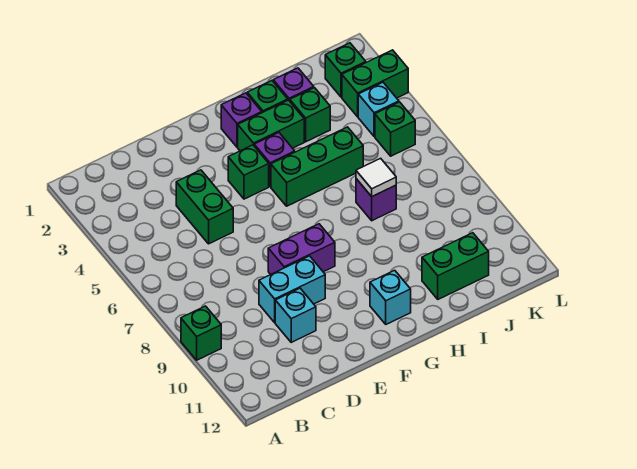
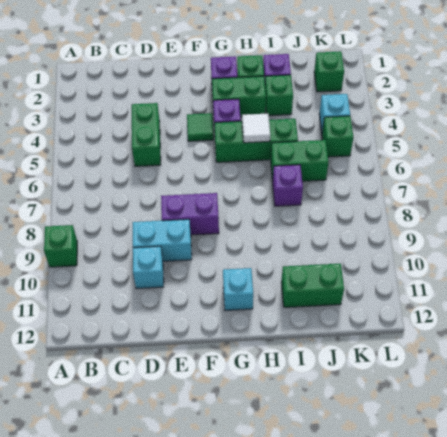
green 1x1 brick [228,145,269,199] -> green 1x1 tile [187,113,214,141]
white 1x1 tile [356,158,396,196] -> white 1x1 tile moved to [242,113,270,143]
green 1x2 brick [342,50,408,117] -> green 1x2 brick moved to [271,140,328,182]

